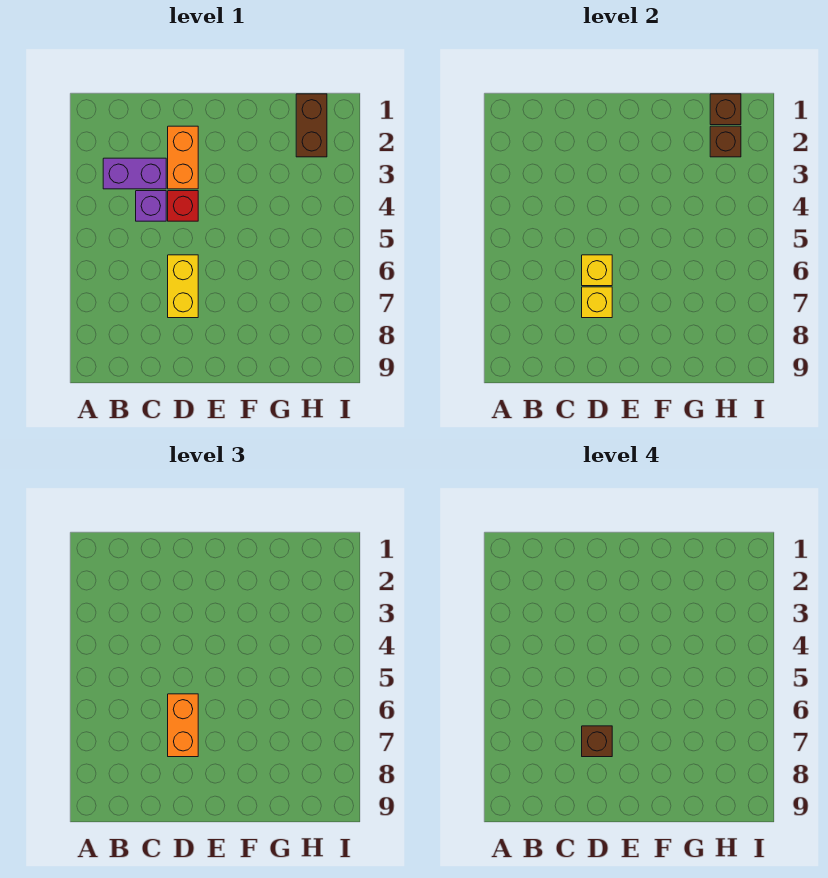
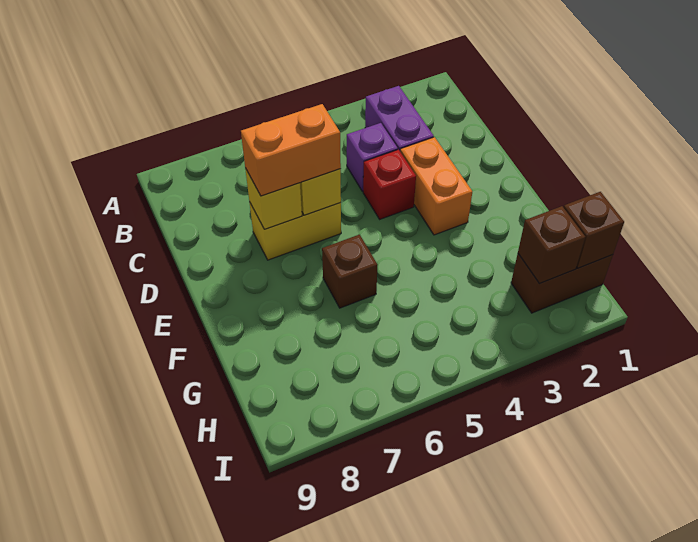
orange 1x2 brick [168,126,198,189] -> orange 1x2 brick turned to [400,137,472,235]
brown 1x1 brick [582,726,612,757] -> brown 1x1 brick moved to [322,235,377,308]

